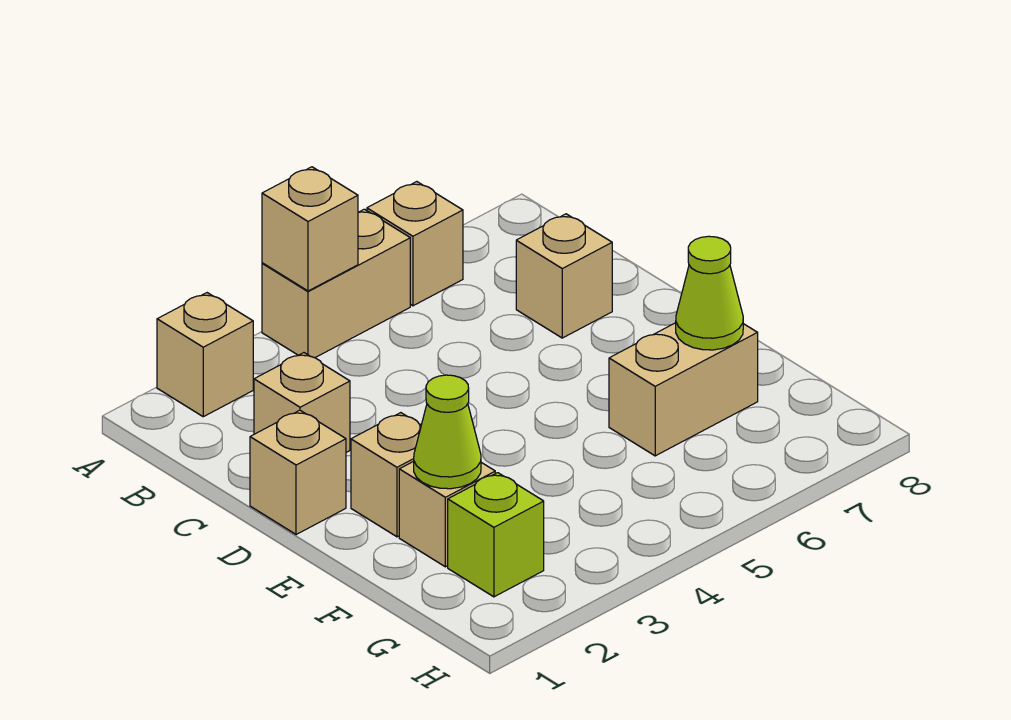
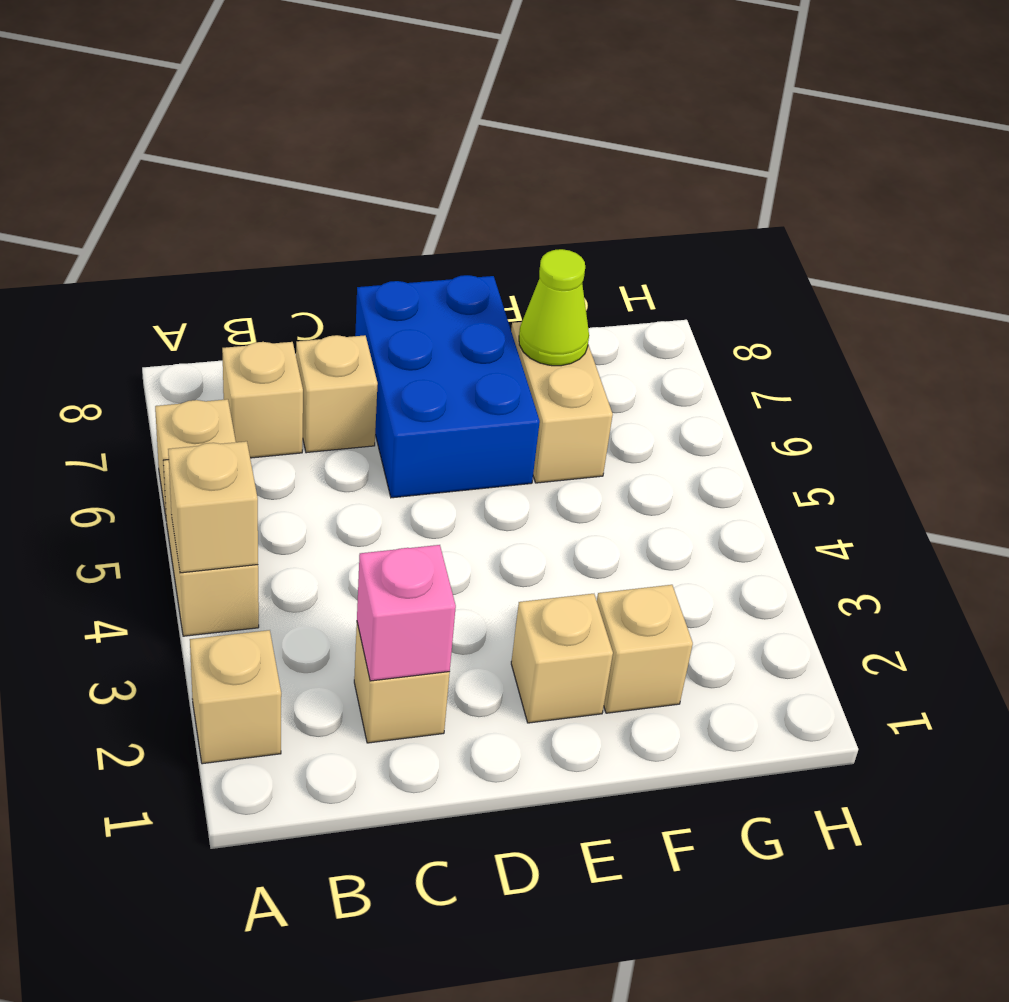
none -> pink 1x1 brick [357,545,456,681]
tan 1x1 brick [250,410,346,535] -> tan 1x1 brick moved to [222,342,303,458]
none -> blue 2x3 brick [355,275,540,498]
lime 1x1 cone [414,375,481,489] -> none
lime 1x1 brick [448,473,544,597] -> none

